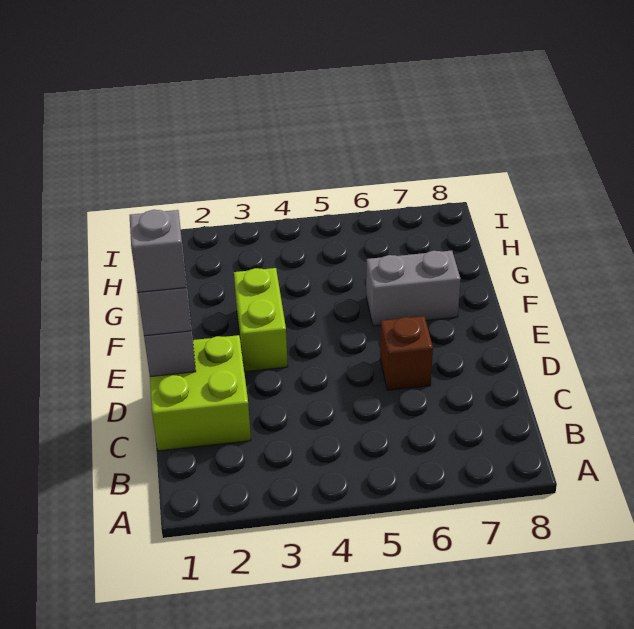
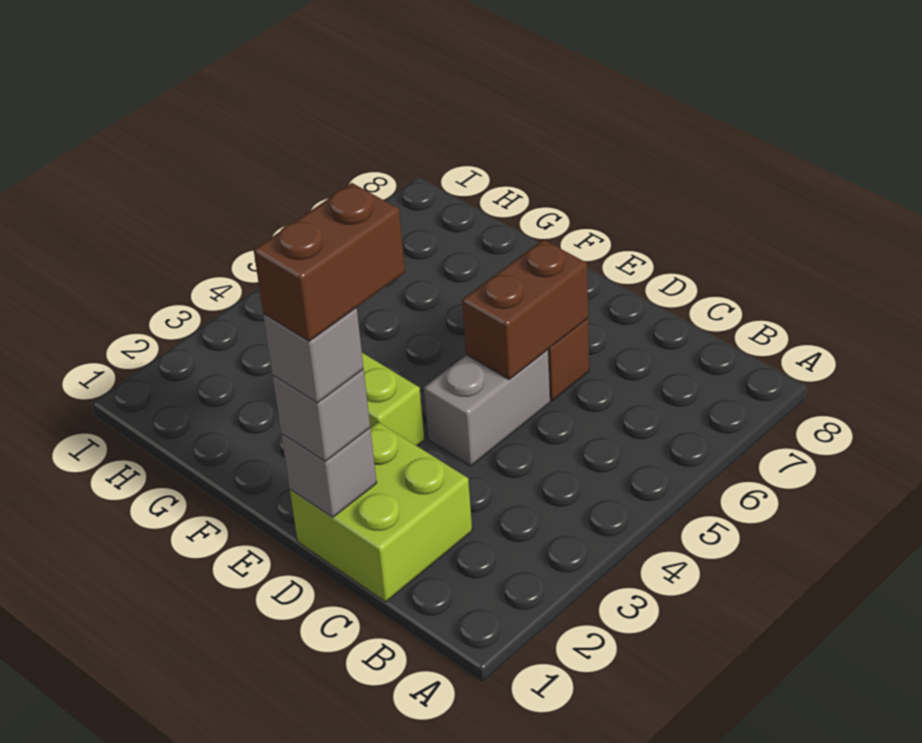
none -> brown 1x2 brick [254,183,405,341]
none -> brown 1x2 brick [462,240,588,379]
grey 1x2 brick [366,251,461,326] -> grey 1x2 brick moved to [424,350,550,466]

